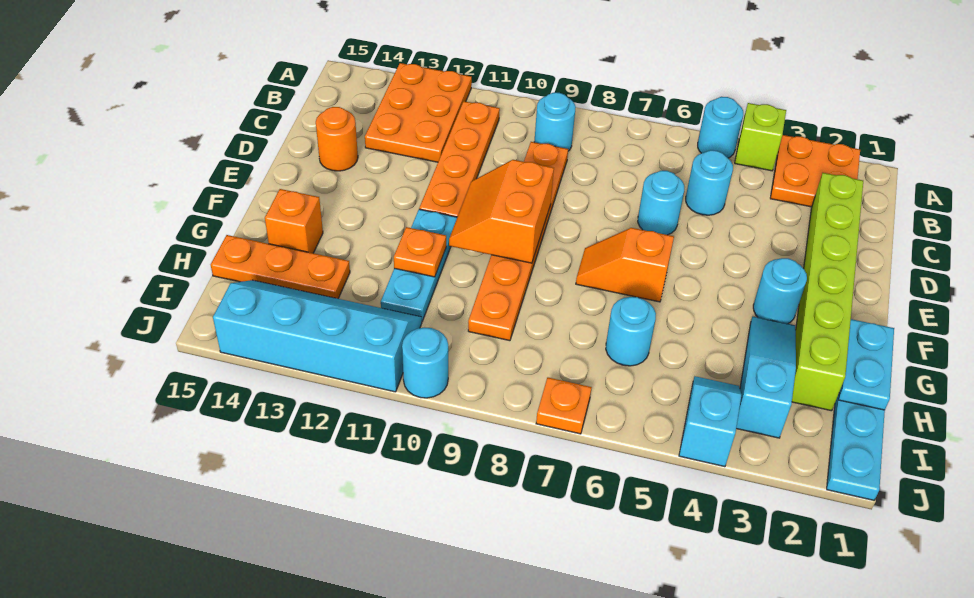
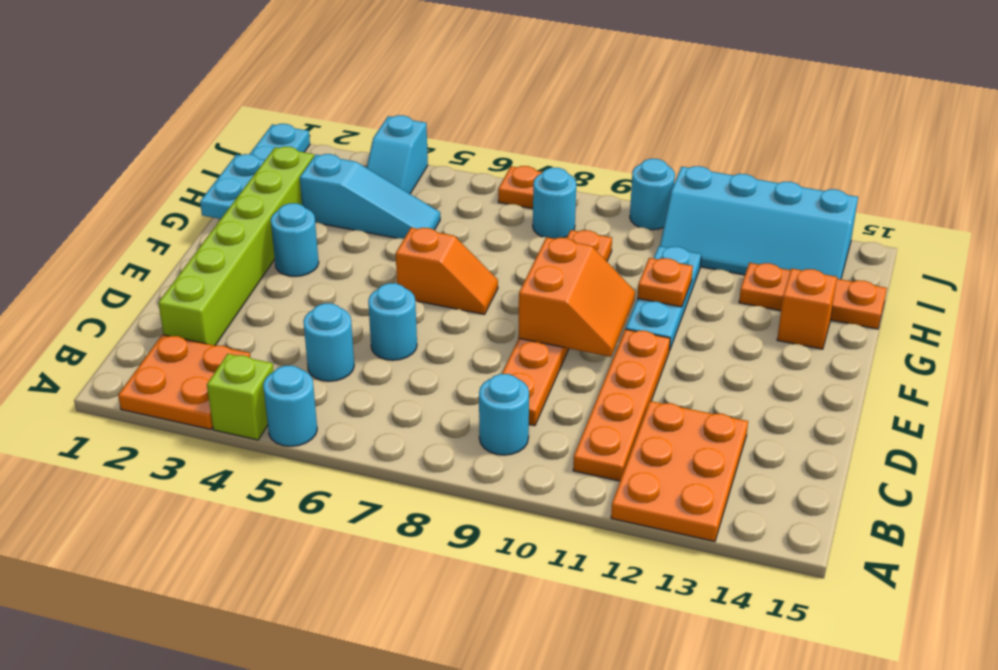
orange 1x1 round brick [316,107,358,171] -> none
cyan 1x3 slope [736,317,796,438] -> cyan 1x3 slope turned to [300,154,440,239]
cyan 1x1 round brick [606,297,656,366] -> cyan 1x1 round brick moved to [533,168,576,239]

